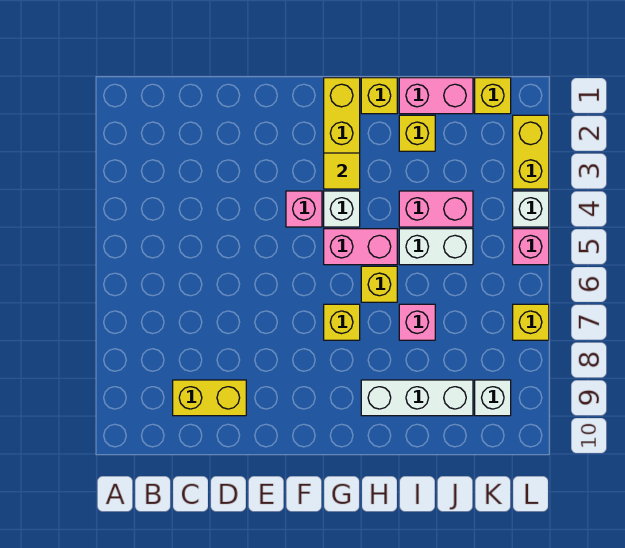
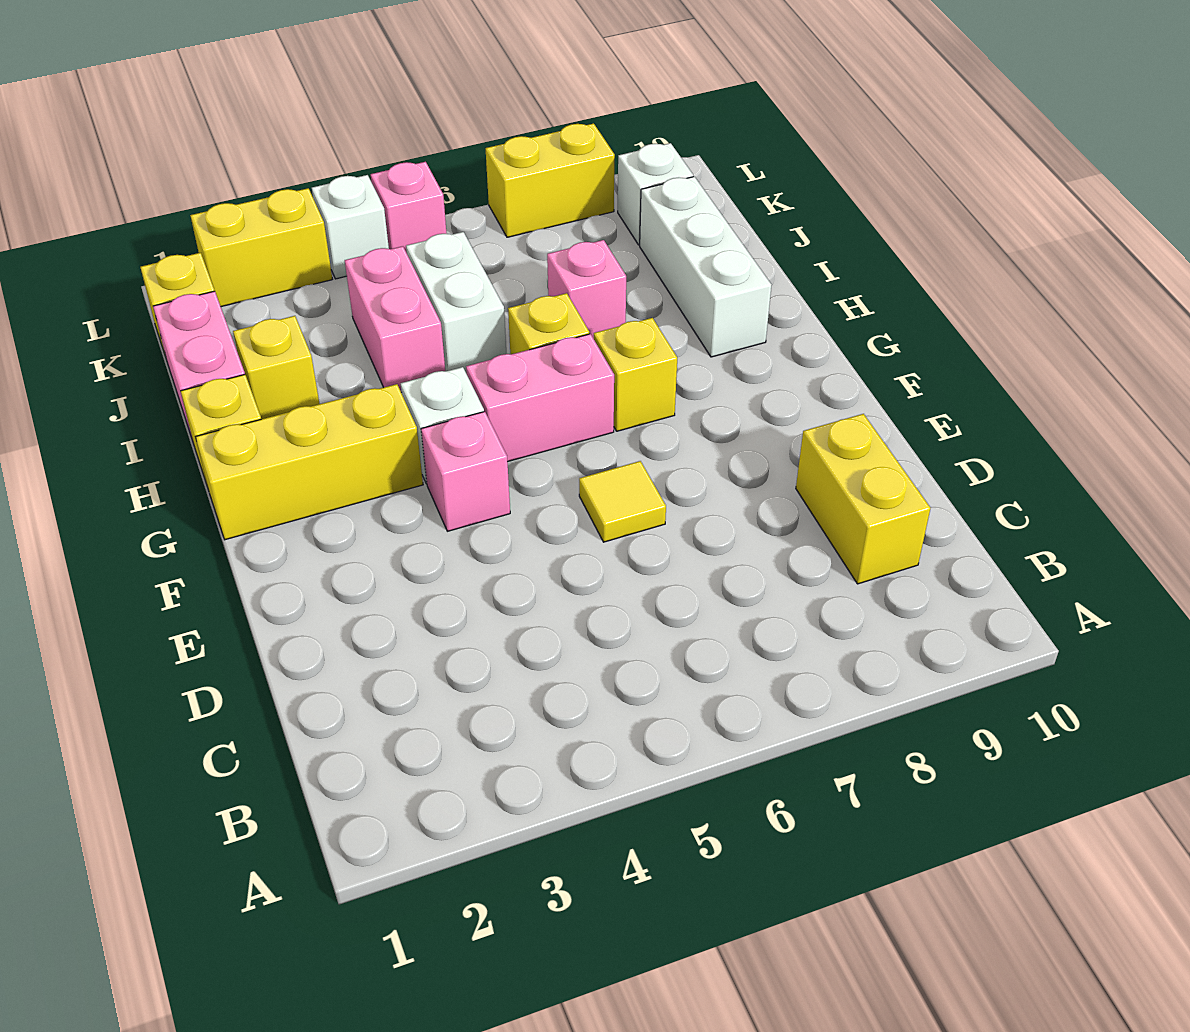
yellow 1x1 tile [324,153,360,189] -> yellow 1x1 tile moved to [579,461,666,542]
pink 1x2 brick [324,229,397,265] -> pink 1x2 brick turned to [466,334,614,462]
yellow 1x1 brick [513,304,549,340] -> yellow 1x2 brick [486,123,615,237]

